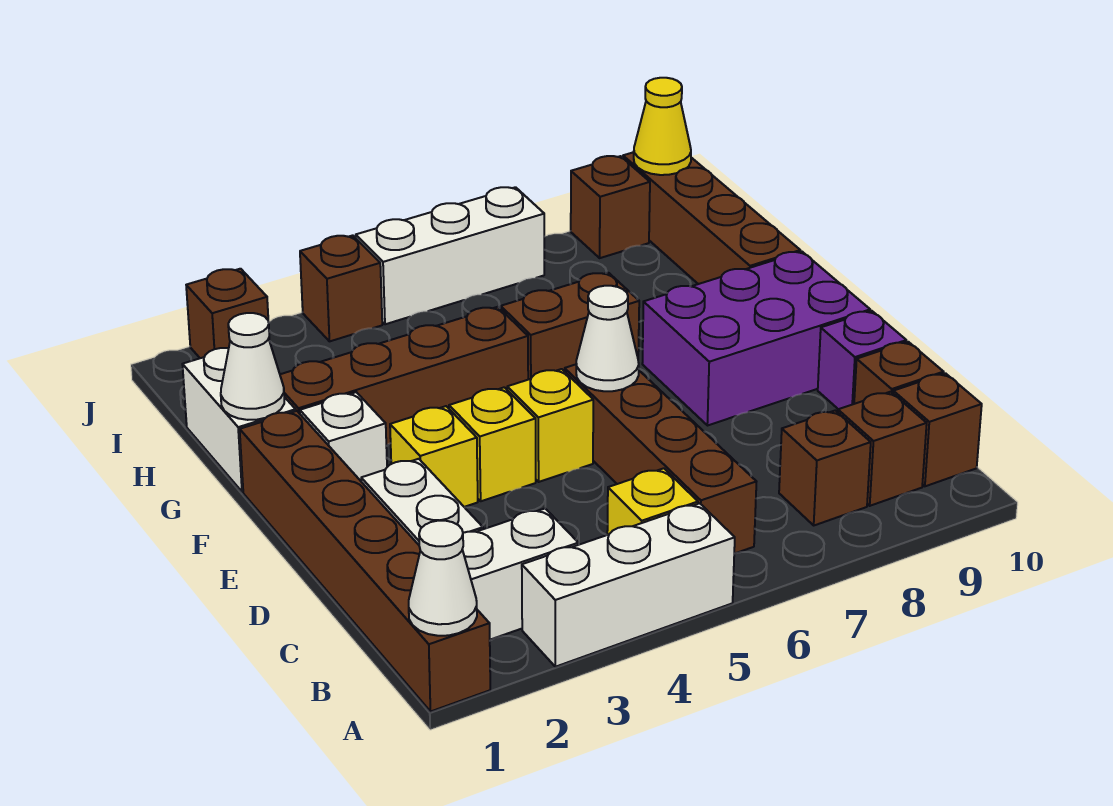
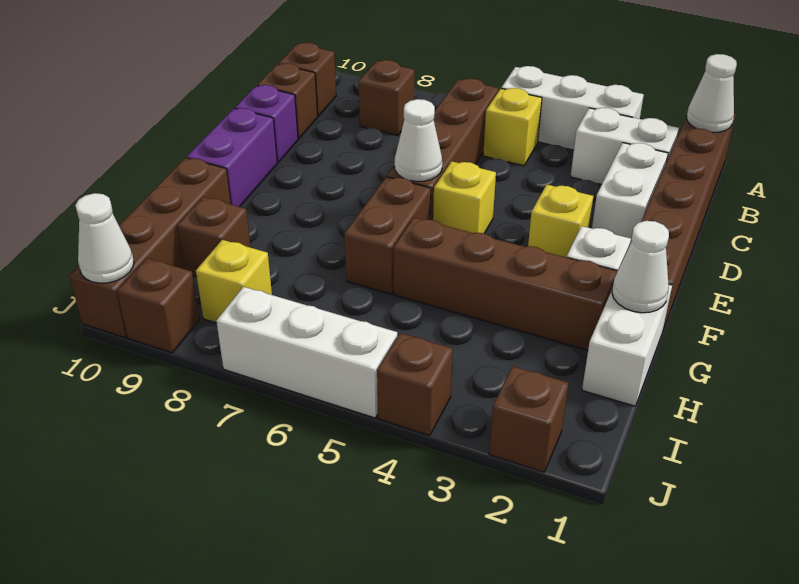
brown 1x1 brick [838,392,927,506] -> brown 1x1 brick moved to [177,197,251,276]
yellow 1x1 brick [449,387,536,501] -> yellow 1x1 brick moved to [196,240,272,323]
purple 2x3 brick [642,252,870,426] -> purple 1x2 brick [187,108,277,207]
brown 1x2 brick [501,273,639,379] -> brown 1x2 brick turned to [344,177,431,294]
yellow 1x1 cone [634,78,691,175] -> white 1x1 cone [75,193,134,283]

